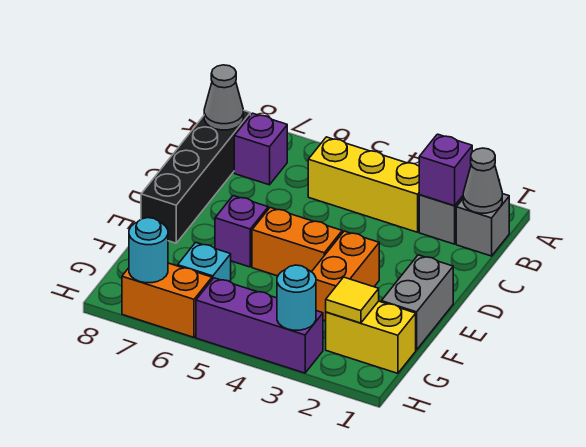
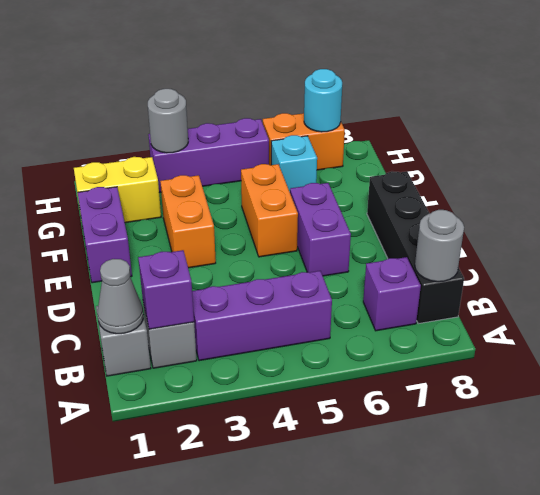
yellow 1x3 brick [308,137,419,232] -> purple 1x3 brick [192,271,332,361]
grey 1x1 cone [204,65,243,130] -> grey 1x1 round brick [415,210,464,282]
grey 1x2 brick [381,255,453,350] -> purple 1x2 brick [78,187,132,283]
orange 1x2 brick [252,208,342,276] -> orange 1x2 brick turned to [241,164,298,257]
purple 1x1 brick [215,196,268,267] -> purple 1x2 brick [290,183,351,276]
yellow 1x1 tile [326,277,379,323] -> none
cyan 1x1 round brick [277,265,316,330] -> grey 1x1 round brick [148,89,188,153]

